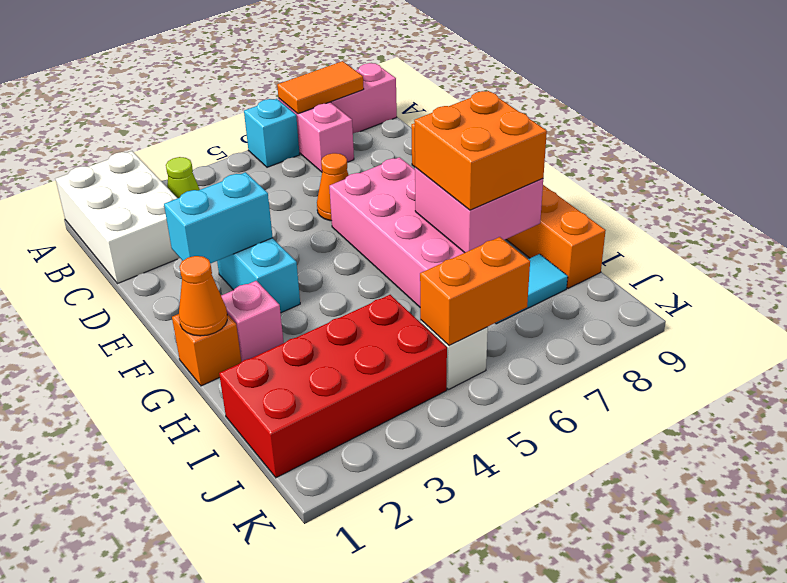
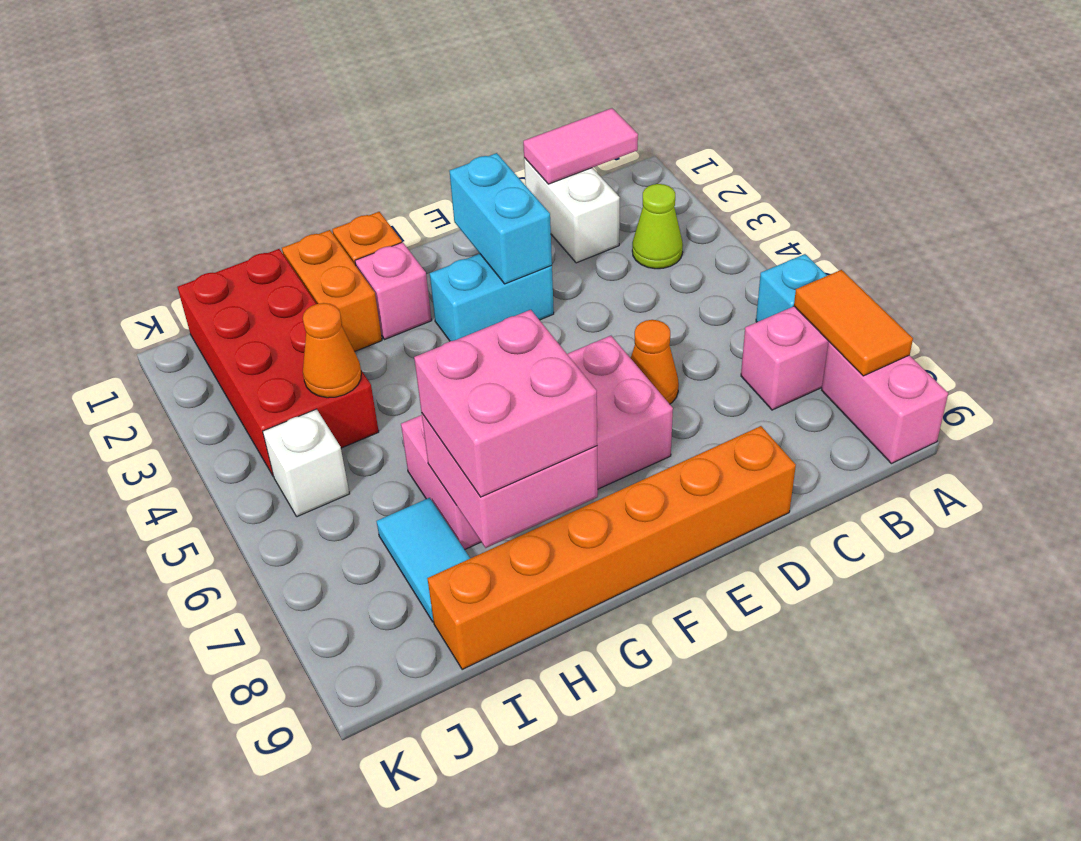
white 2x3 brick [56,151,180,284] -> white 1x2 brick [524,158,620,263]
none -> pink 1x2 tile [523,108,638,184]
orange 1x1 cone [179,256,227,336] -> orange 1x1 cone moved to [303,303,361,398]
orange 2x2 brick [414,91,547,210] -> pink 2x2 brick [414,310,597,497]
orange 1x2 brick [420,237,530,345] -> orange 1x2 brick moved to [282,230,382,352]

